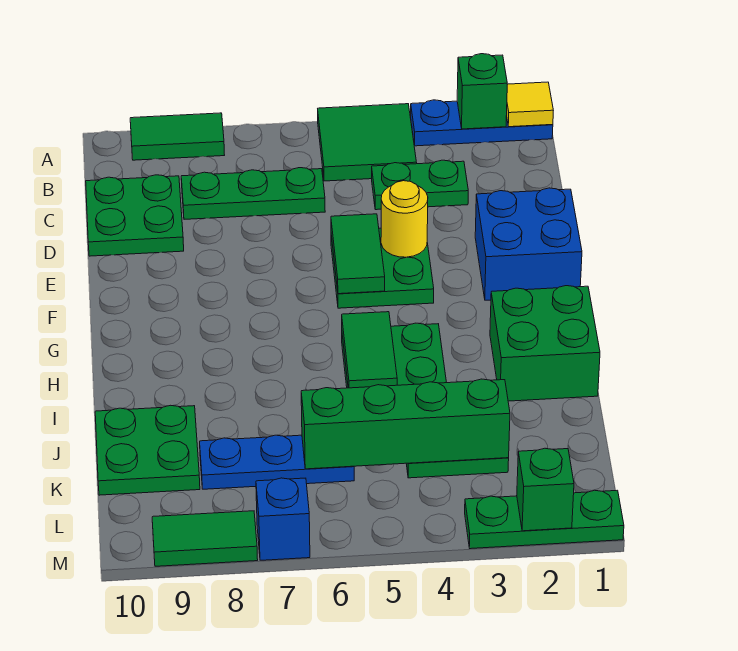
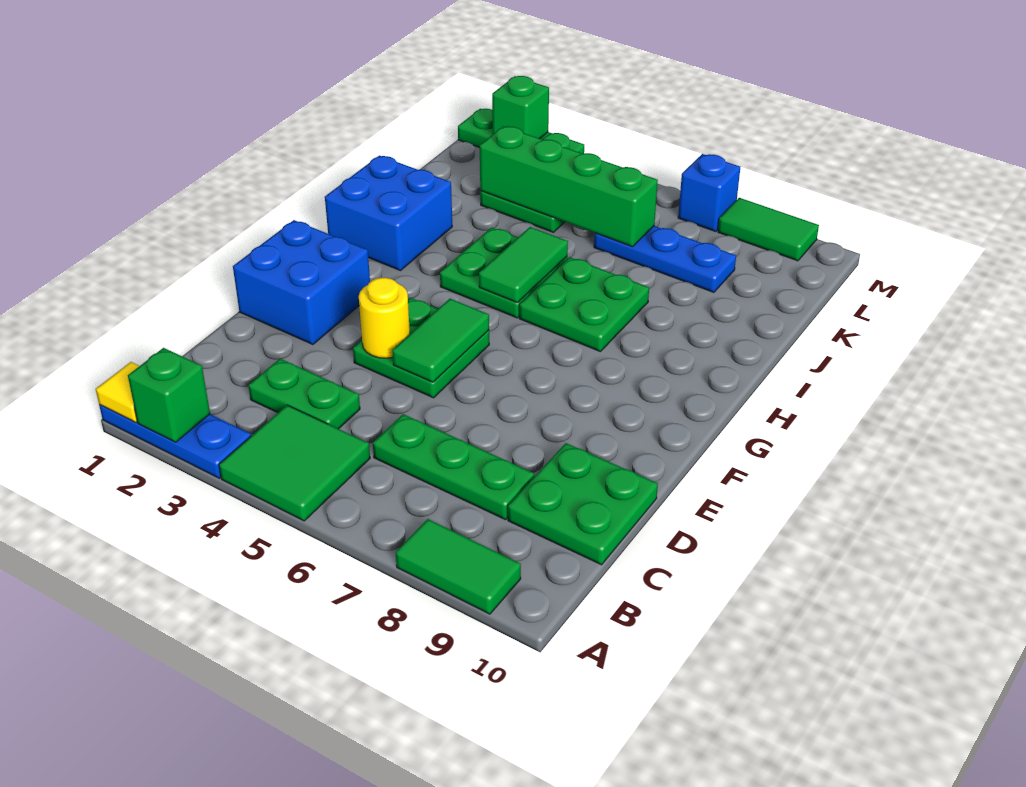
green 2x2 brick [490,286,600,401] -> blue 2x2 brick [325,156,452,271]
green 2x2 plate [95,405,200,495] -> green 2x2 plate moved to [519,257,649,352]

